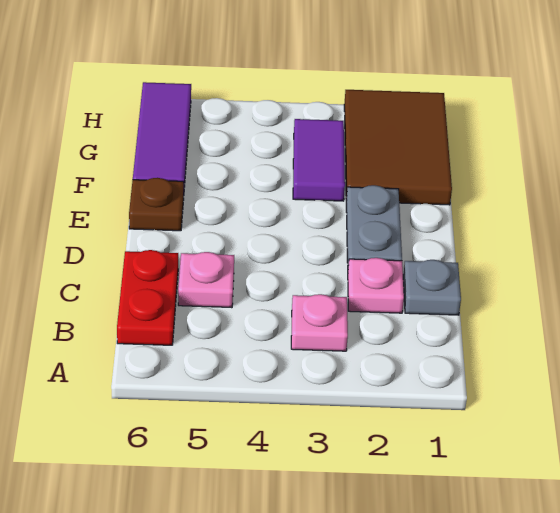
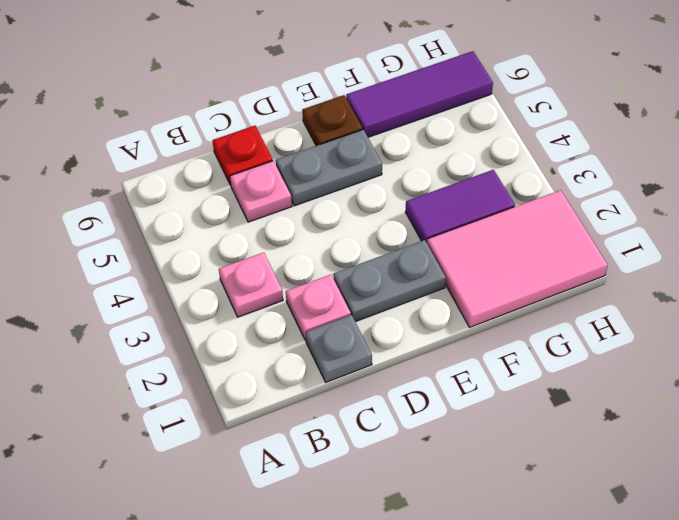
red 1x2 plate [117,250,178,345] -> red 1x1 plate [212,126,273,185]
none -> grey 1x2 plate [276,130,382,206]
brown 2x3 tile [344,90,452,205] -> pink 2x3 tile [427,190,608,327]

